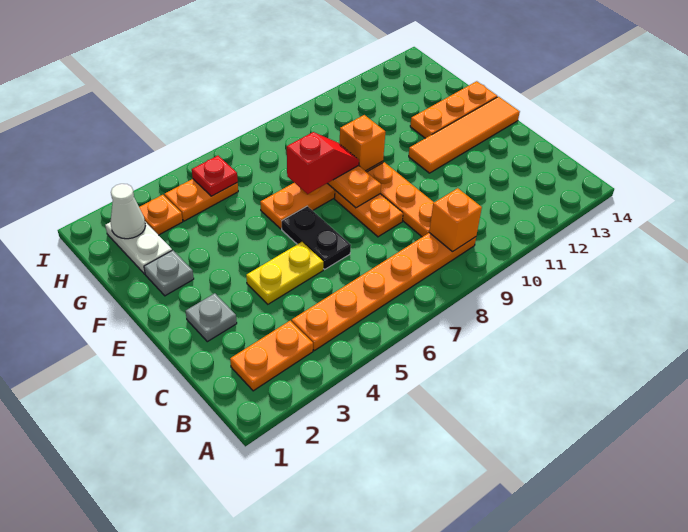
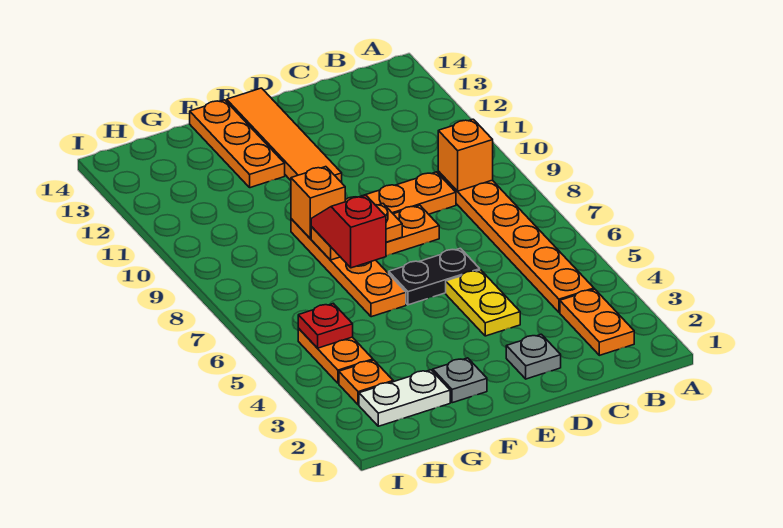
white 1x1 cone [111,184,145,239] -> none

